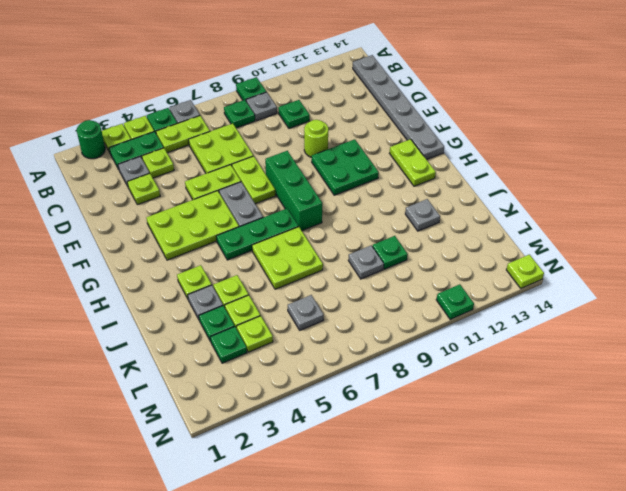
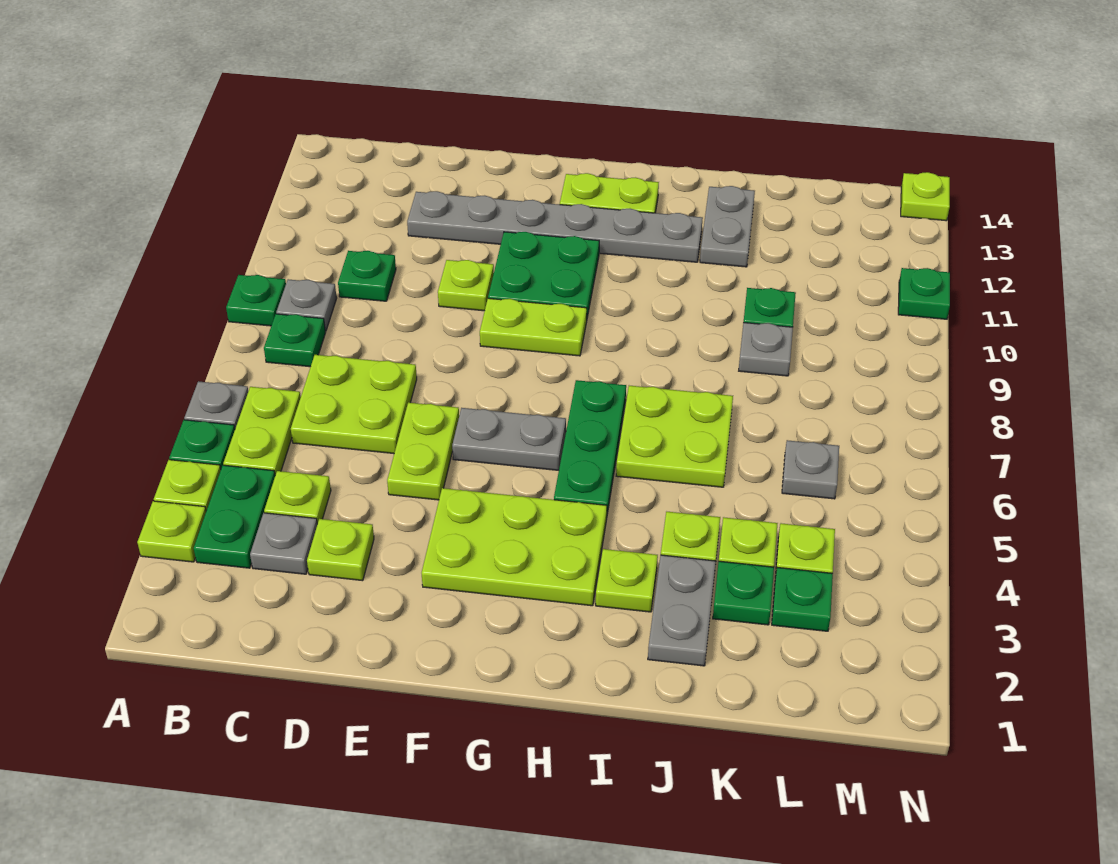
green 1x1 round brick [77,120,105,159] -> none
grey 1x6 plate [353,55,444,160] -> grey 1x6 plate moved to [407,191,703,262]
lime 1x2 plate [232,156,276,204] -> lime 1x2 plate moved to [480,298,587,356]
lime 1x1 round brick [304,120,328,157] -> lime 1x1 plate [438,260,494,311]
lime 2x3 plate [146,191,239,260] -> lime 2x3 plate turned to [422,488,607,606]
green 1x3 brick [265,151,322,231] -> none
grey 1x1 plate [188,285,223,319] -> grey 1x2 plate [648,555,716,666]
grey 1x1 plate [405,199,440,231] -> grey 1x2 plate [700,186,755,267]

